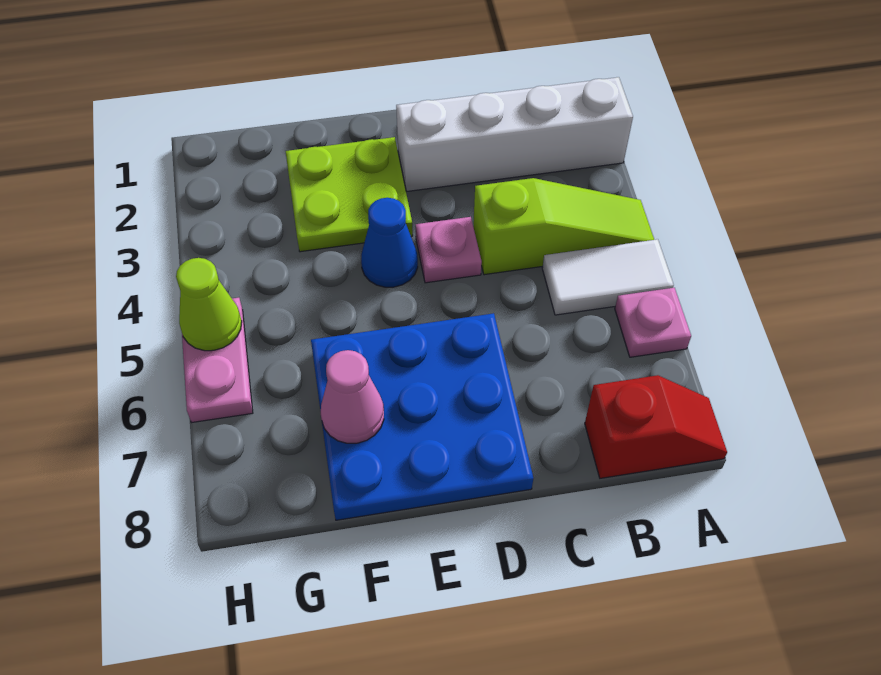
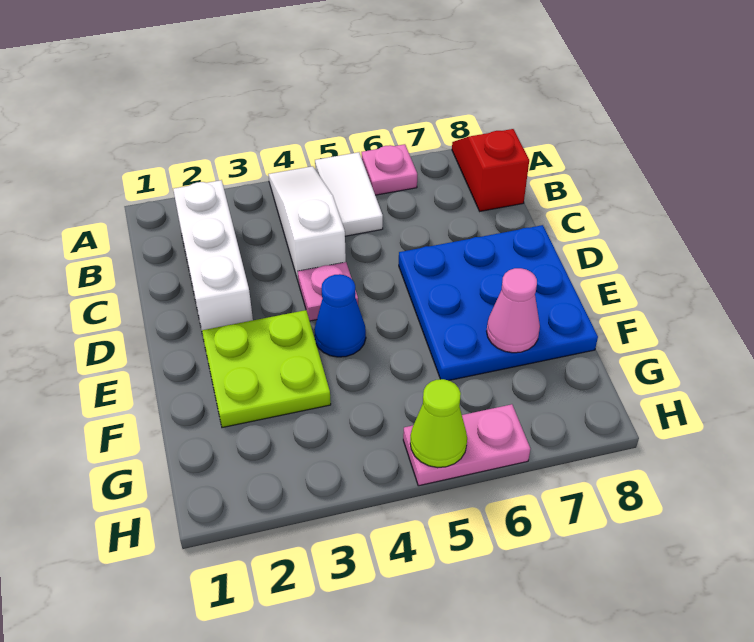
white 1x4 brick [396,77,633,191] -> white 1x3 brick [173,180,253,335]
lime 1x3 slope [473,178,654,275] -> white 1x3 slope [268,166,346,283]

